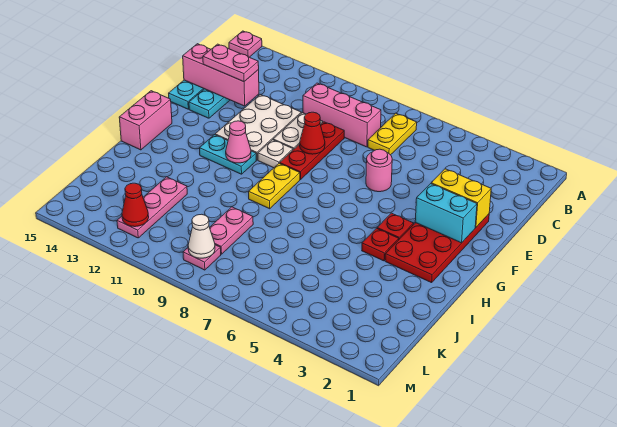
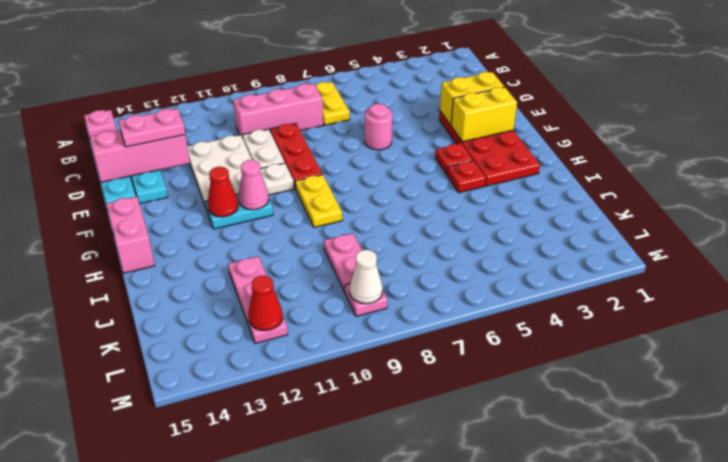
red 1x1 cone [300,112,325,154] -> red 1x1 cone moved to [208,167,238,217]
cyan 1x2 brick [415,184,477,243] -> yellow 1x2 brick [451,87,517,142]

